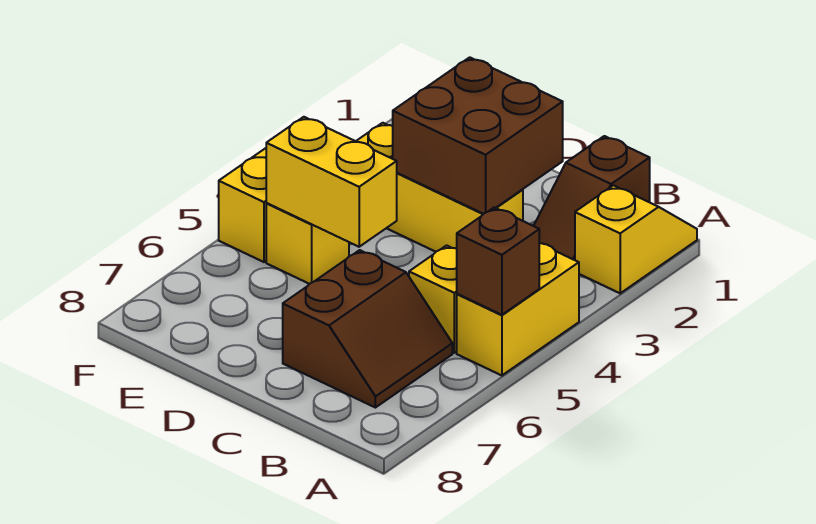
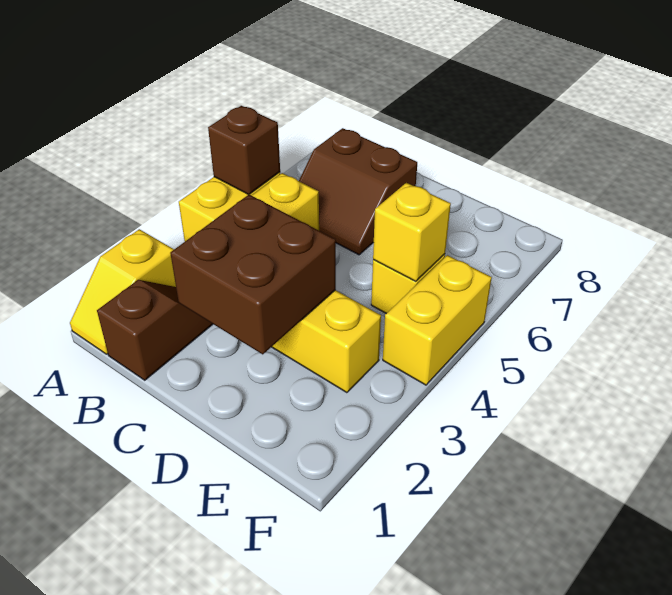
brown 2x2 slope [283,250,452,408] -> brown 2x2 slope turned to [299,128,417,255]
yellow 1x2 brick [266,117,397,247] -> yellow 1x1 brick [373,183,451,281]

